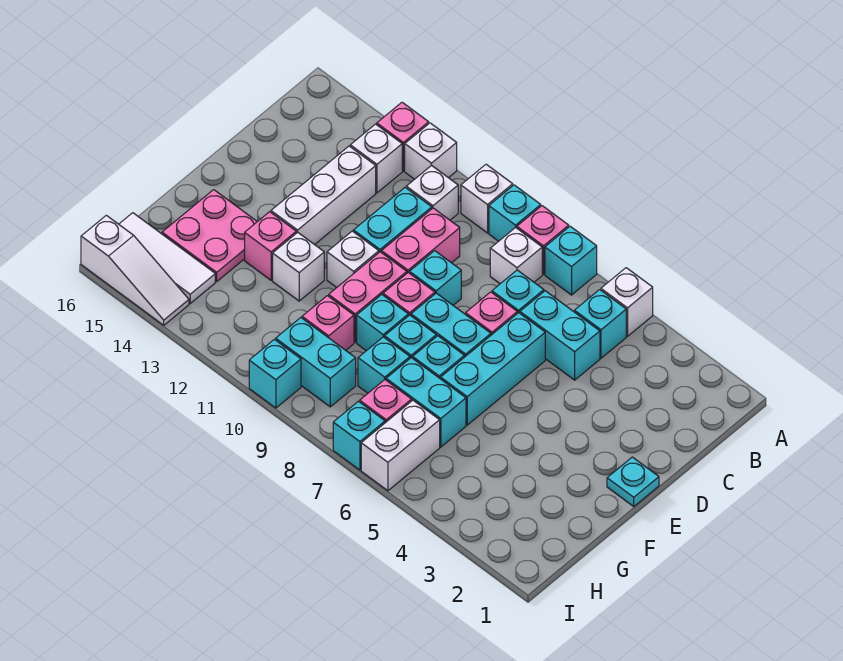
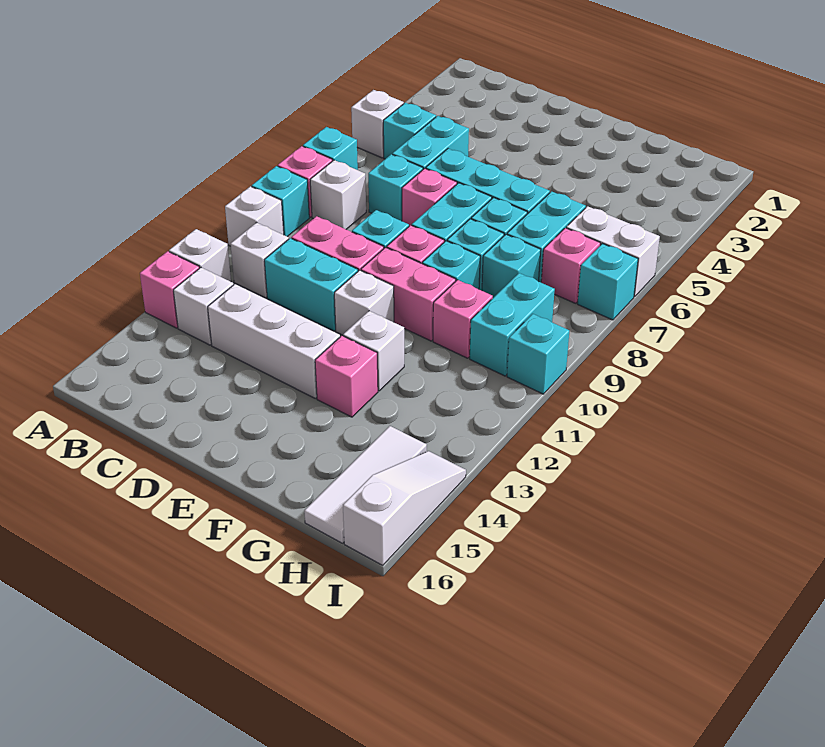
cyan 1x1 plate [607,457,659,506] -> none
pink 2x2 plate [162,190,257,281] -> none

